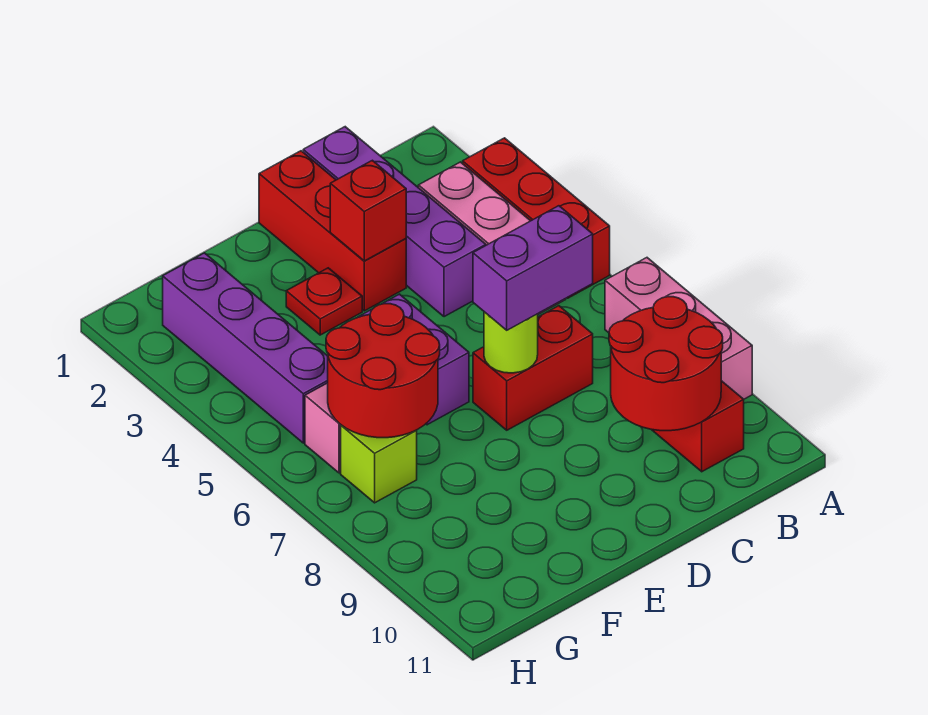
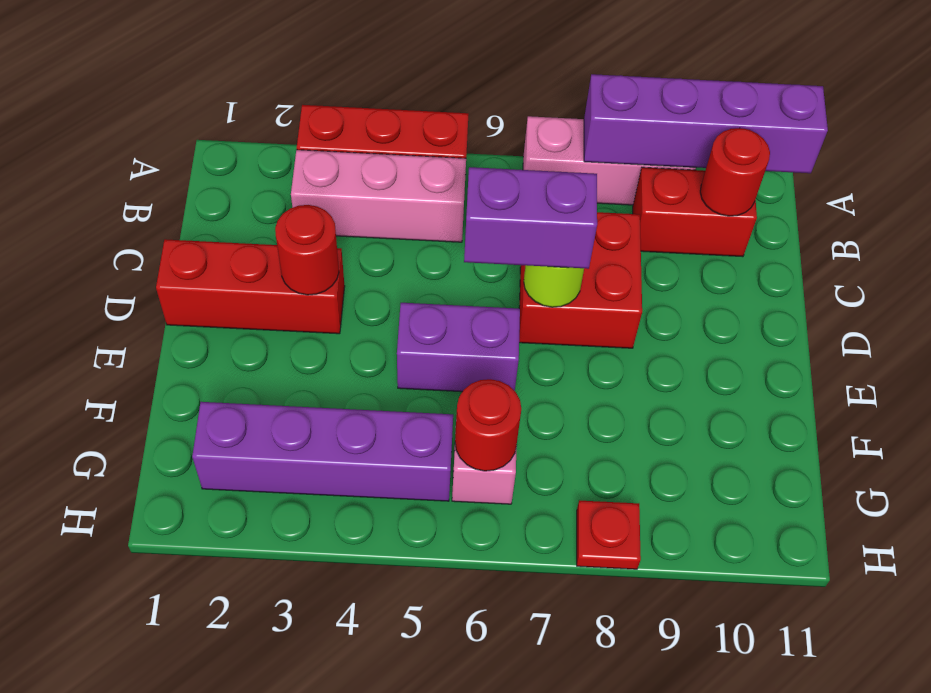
red 2x2 round brick [609,297,723,431] -> red 1x1 round brick [700,128,770,216]
purple 1x4 brick [303,127,486,317] -> purple 1x4 brick moved to [584,74,828,173]
red 1x2 brick [473,306,593,430] -> red 2x2 brick [519,212,642,348]
purple 1x2 brick [473,206,593,330] -> purple 1x2 brick turned to [464,167,597,269]
red 1x1 brick [330,160,406,261] -> red 1x1 round brick [275,205,339,295]
red 1x1 plate [286,268,362,335] -> red 1x1 plate moved to [577,500,641,569]
red 2x2 round brick [326,304,440,438] -> red 1x1 round brick [455,379,521,471]
lime 1x1 brick [341,425,417,503] -> none

